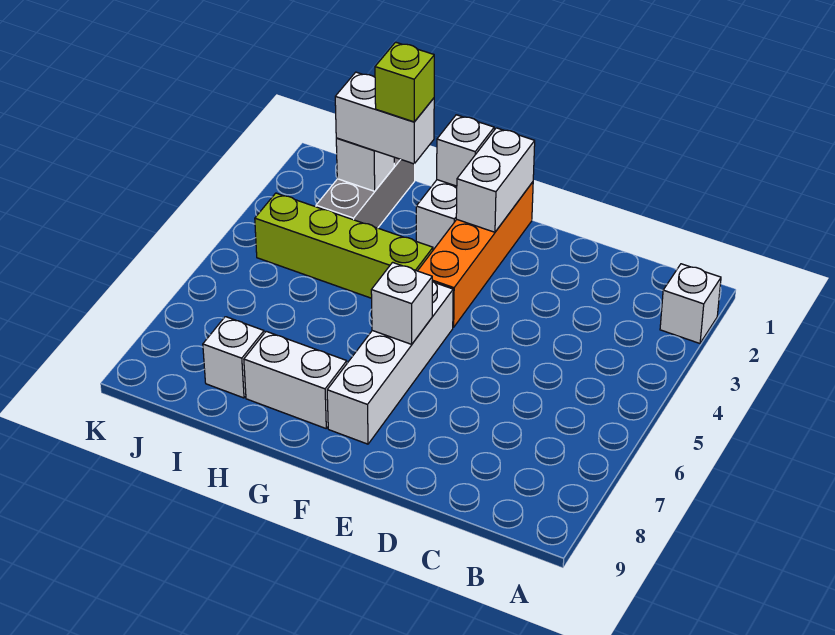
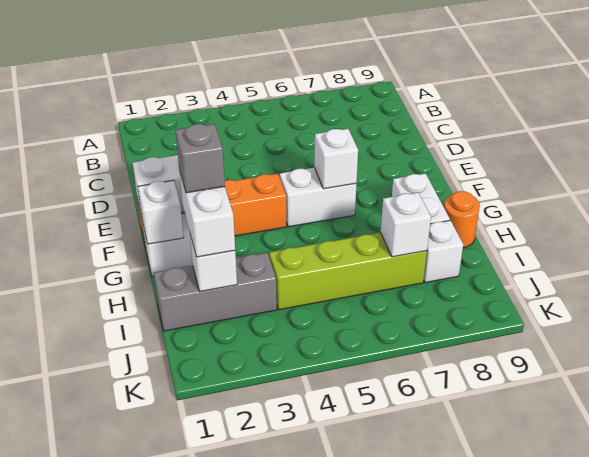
white 1x1 brick [660,264,721,343] -> white 1x1 brick moved to [381,192,431,257]
white 1x4 brick [327,281,453,444] -> white 1x2 brick [280,168,356,227]
lime 1x4 brick [255,193,433,298] -> lime 1x4 brick turned to [269,233,427,310]
lime 1x1 brick [375,42,434,122] -> grey 1x1 brick [176,124,225,193]
none -> orange 1x1 round brick [444,191,480,248]

